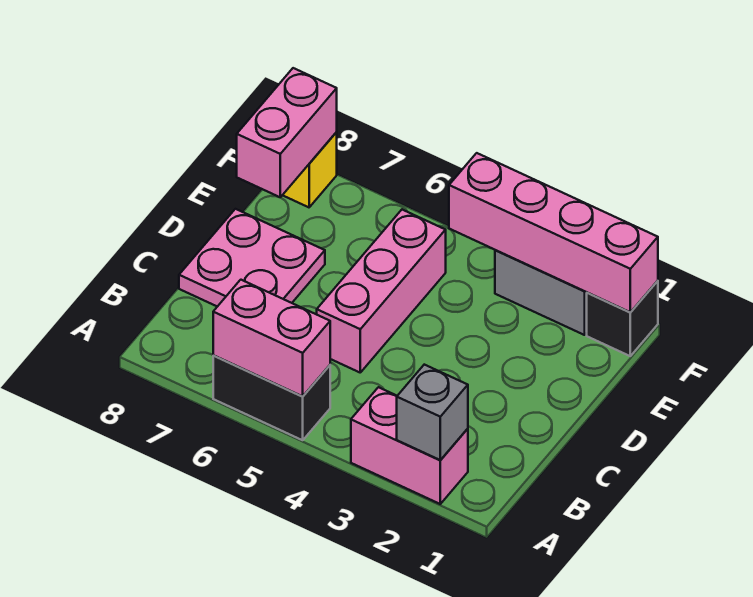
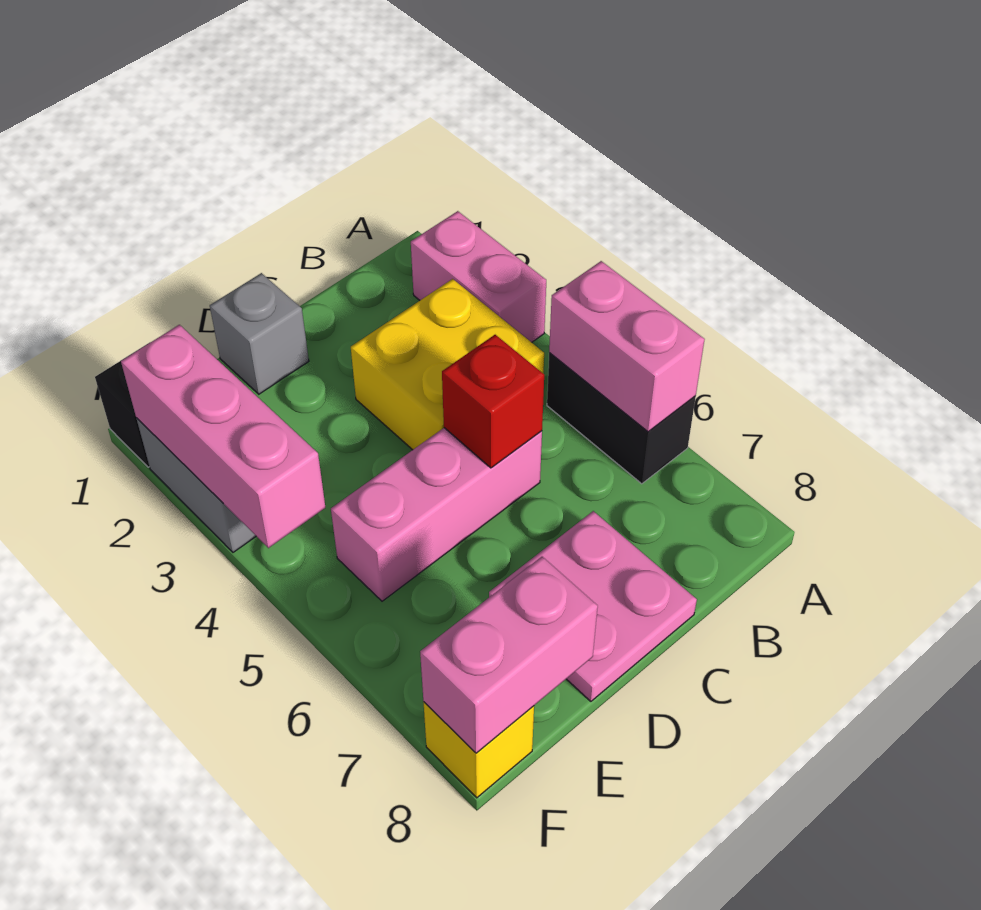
grey 1x1 brick [397,365,468,460] -> grey 1x1 brick moved to [210,273,309,394]
none -> yellow 2x2 brick [351,279,544,450]
none -> red 1x1 brick [442,335,544,468]
pink 1x4 brick [449,153,658,312] -> pink 1x3 brick [121,325,325,548]

